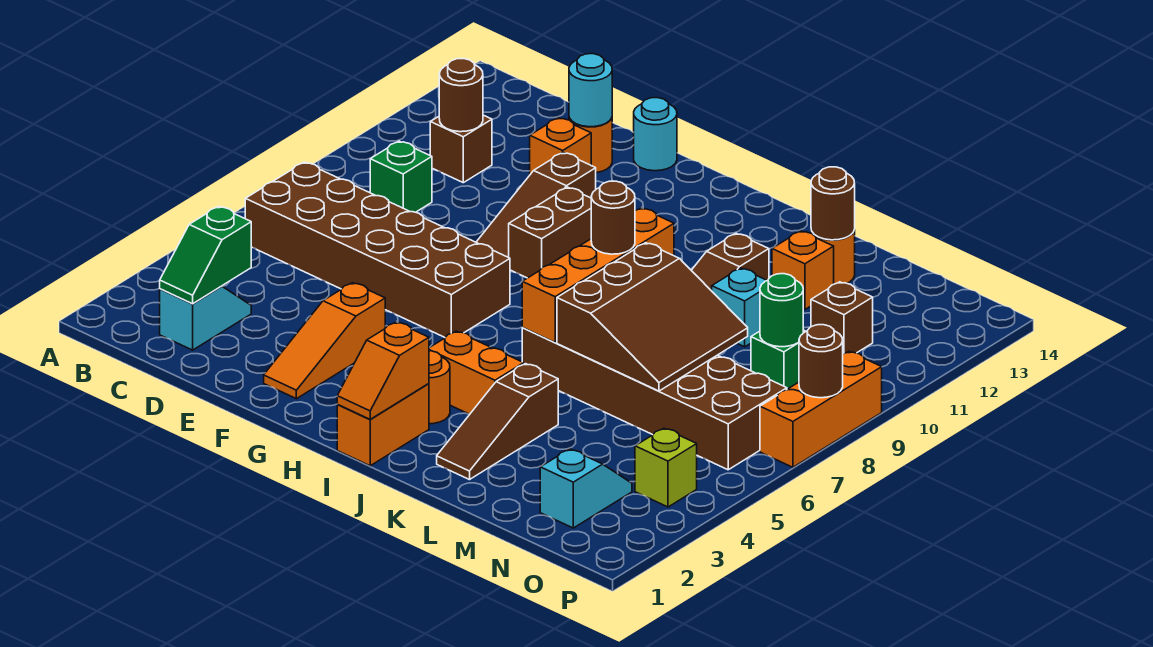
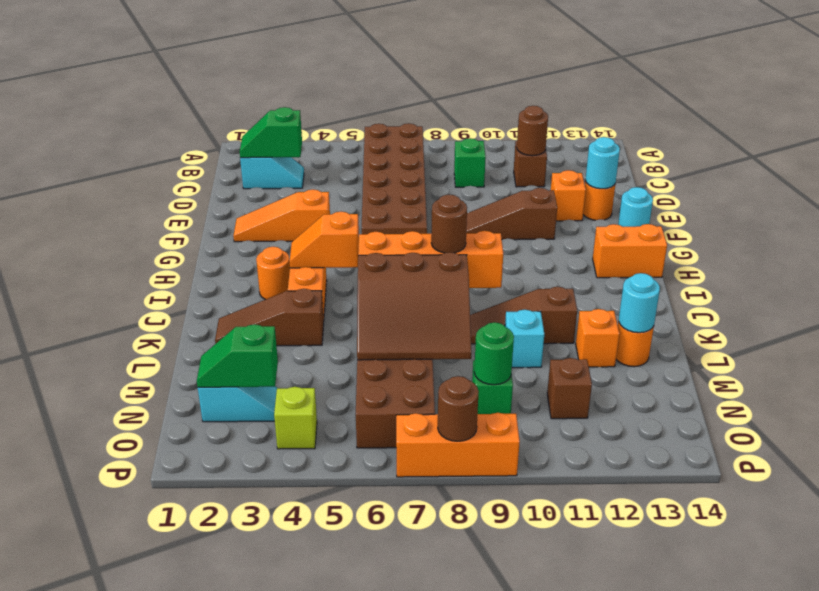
brown 1x2 brick [509,187,591,278] -> none
orange 1x2 brick [337,384,429,466] -> orange 1x2 brick moved to [593,224,667,278]
orange 1x2 slope [337,322,429,419] -> orange 1x2 slope moved to [290,212,359,268]
brown 1x1 round brick [811,167,855,240] -> cyan 1x1 round brick [619,273,660,333]
none -> green 1x2 slope [197,324,278,387]

